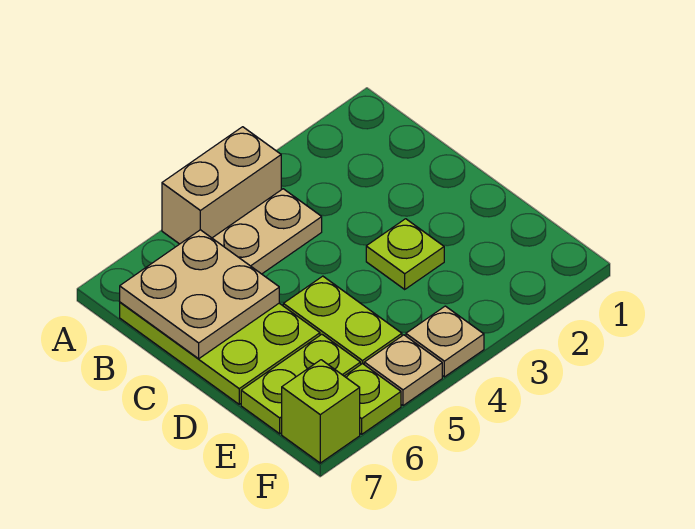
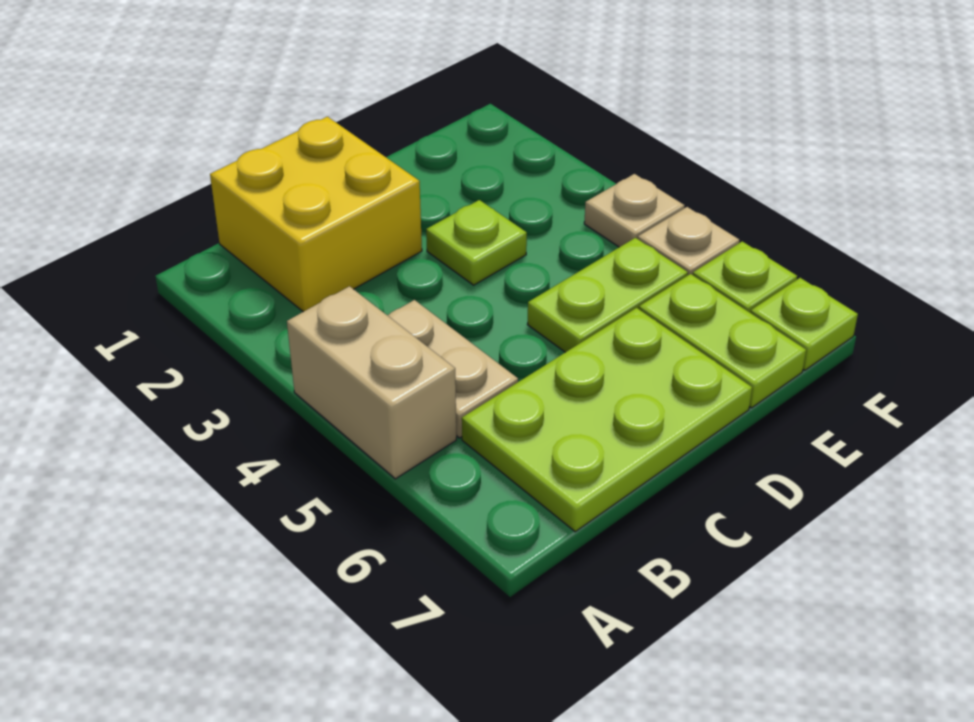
none -> yellow 2x2 brick [210,117,422,312]
tan 2x2 plate [120,230,279,359] -> none
lime 1x1 brick [282,360,360,463] -> lime 1x1 plate [751,278,858,370]

